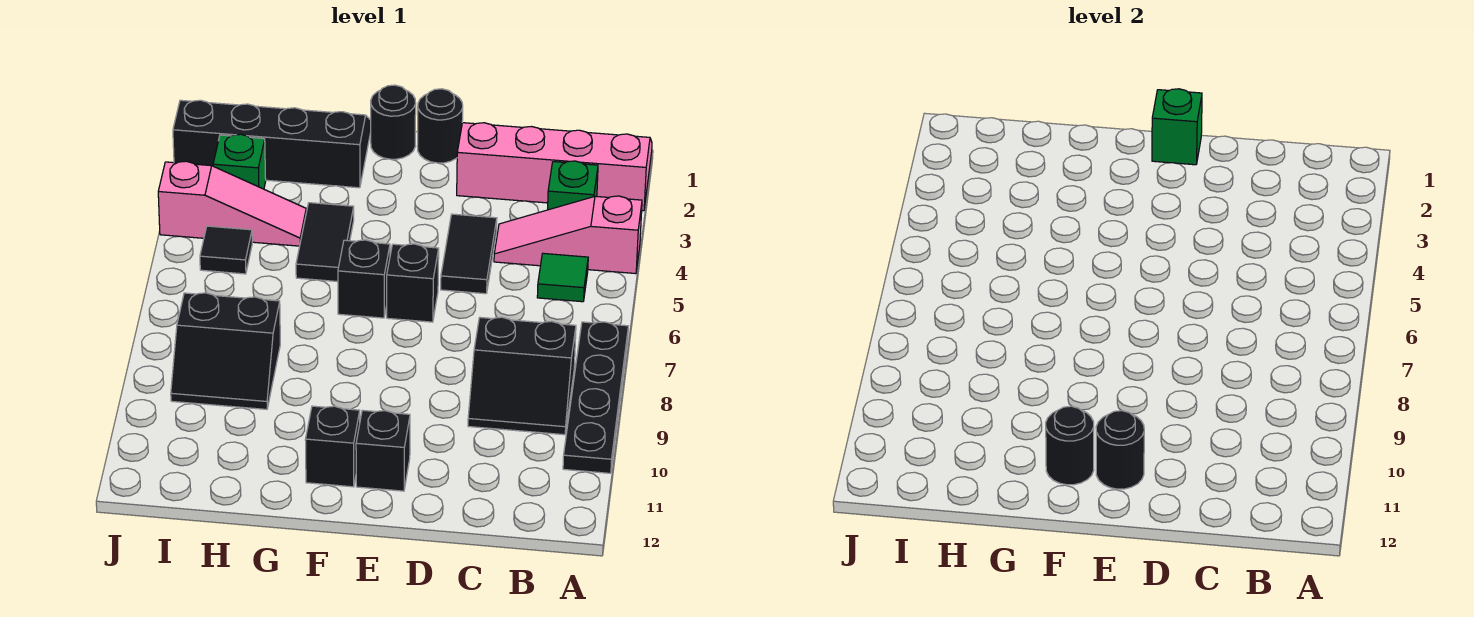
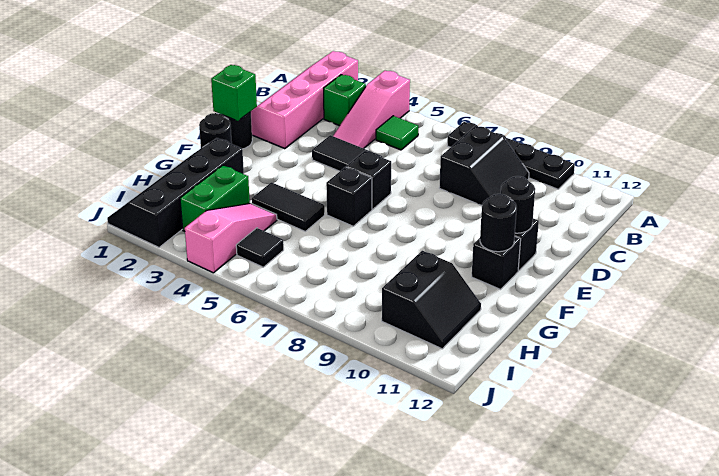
black 2x2 slope [171,293,280,409] -> black 2x2 slope moved to [382,251,481,349]
green 1x1 brick [213,134,266,189] -> green 1x2 brick [180,165,250,231]

